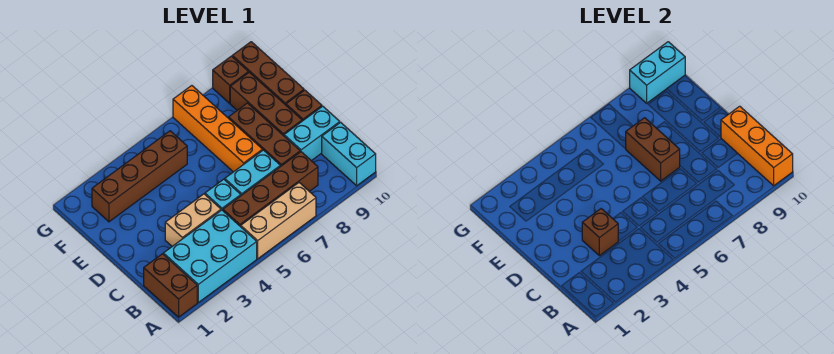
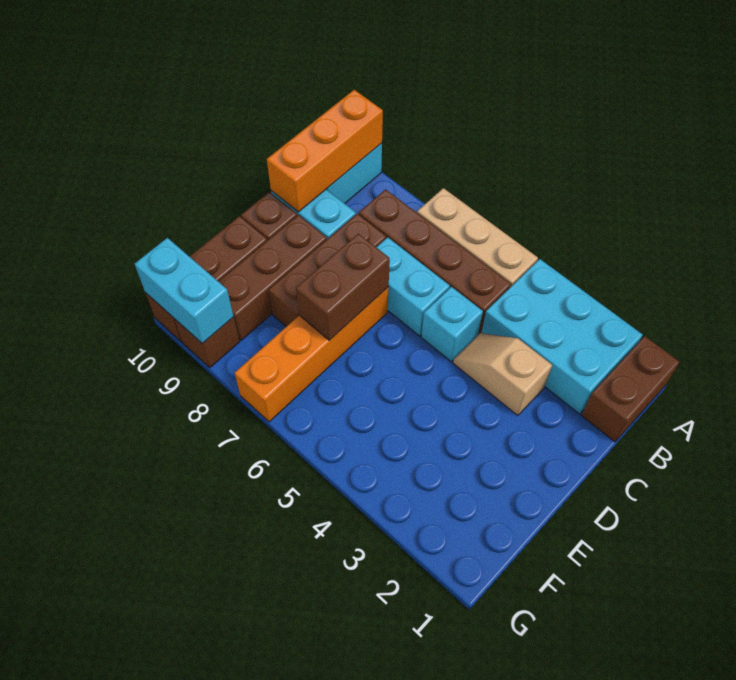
tan 1x2 brick [165,194,221,246] -> tan 1x2 slope [453,333,552,416]
brown 1x1 brick [582,209,618,256] -> none
brown 1x4 brick [92,131,187,222] -> none

